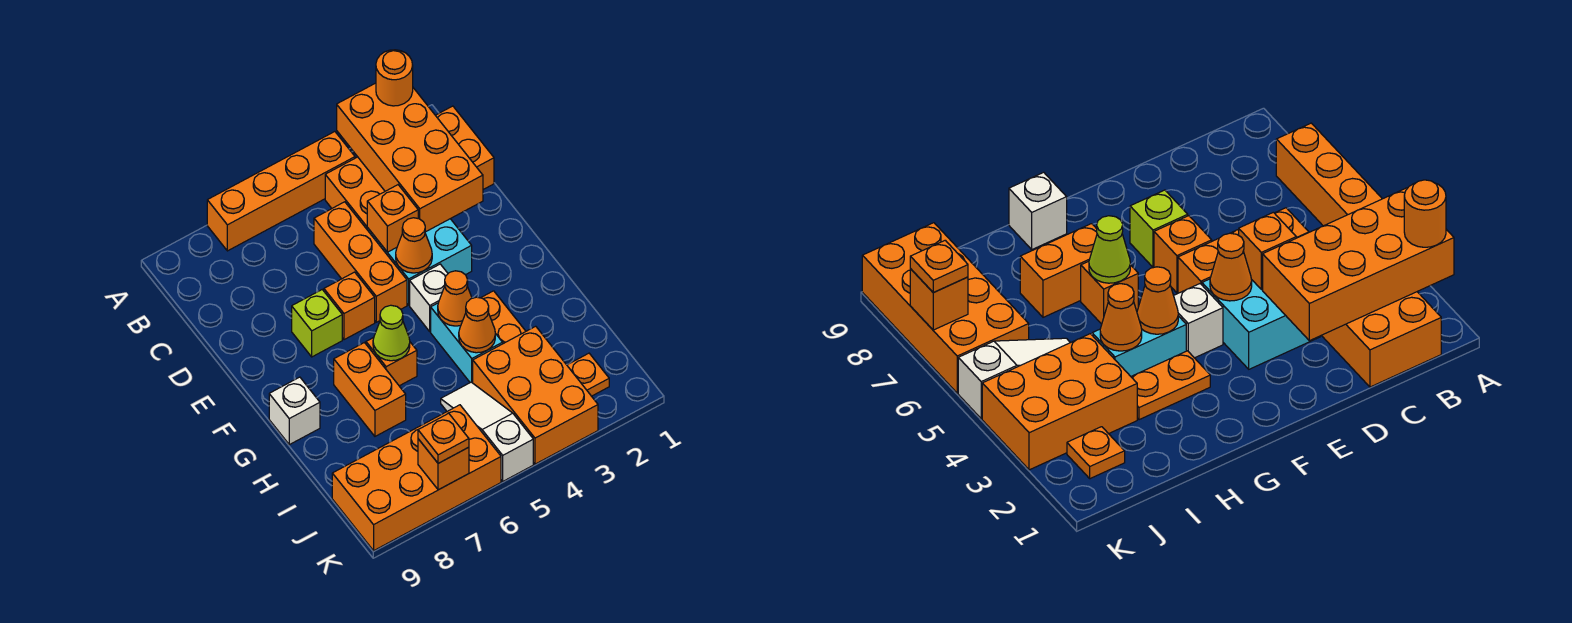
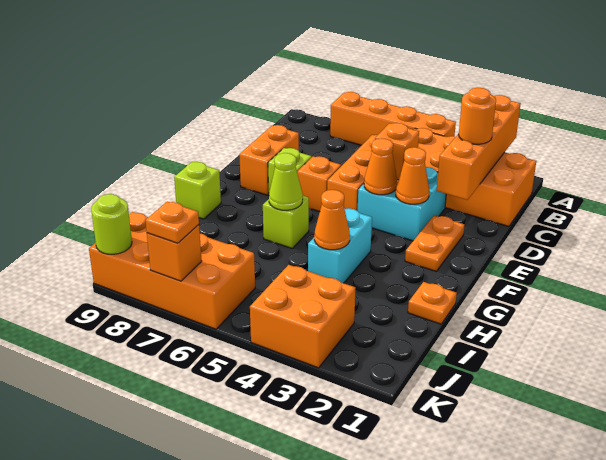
orange 2x4 brick [337,83,483,232] -> orange 1x4 brick [437,95,521,200]
orange 1x1 round brick [376,50,413,106] -> orange 1x1 round brick moved to [459,88,496,144]
white 1x1 brick [410,264,448,331] -> none
orange 1x2 plate [481,291,526,344] -> orange 1x2 plate moved to [405,215,464,271]
orange 1x1 cone [438,271,472,326] -> orange 1x1 cone moved to [396,147,429,204]
orange 1x1 brick [366,338,417,386] -> lime 1x1 brick [263,196,309,248]
orange 1x2 brick [334,343,406,436] -> orange 1x2 brick moved to [239,125,299,195]
white 1x1 brick [269,377,320,445] -> lime 1x1 brick [174,162,221,219]
orange 2x3 brick [473,326,598,464] -> orange 2x2 brick [250,265,355,368]
white 1x3 slope [441,382,533,481] -> none
orange 1x1 plate [567,353,609,396] -> orange 1x1 plate moved to [408,282,457,324]
none -> lime 1x1 round brick [91,194,132,254]

